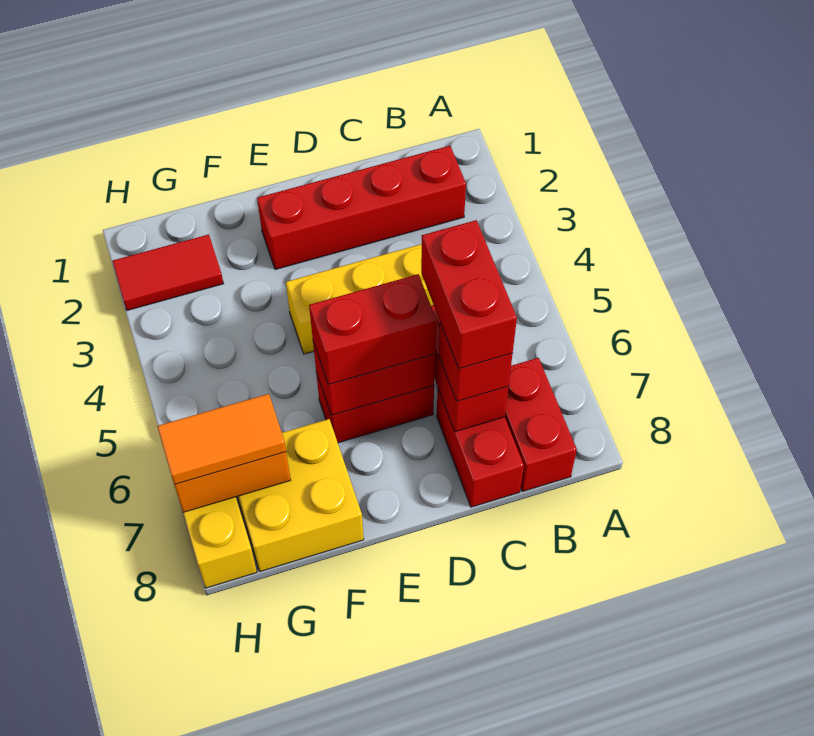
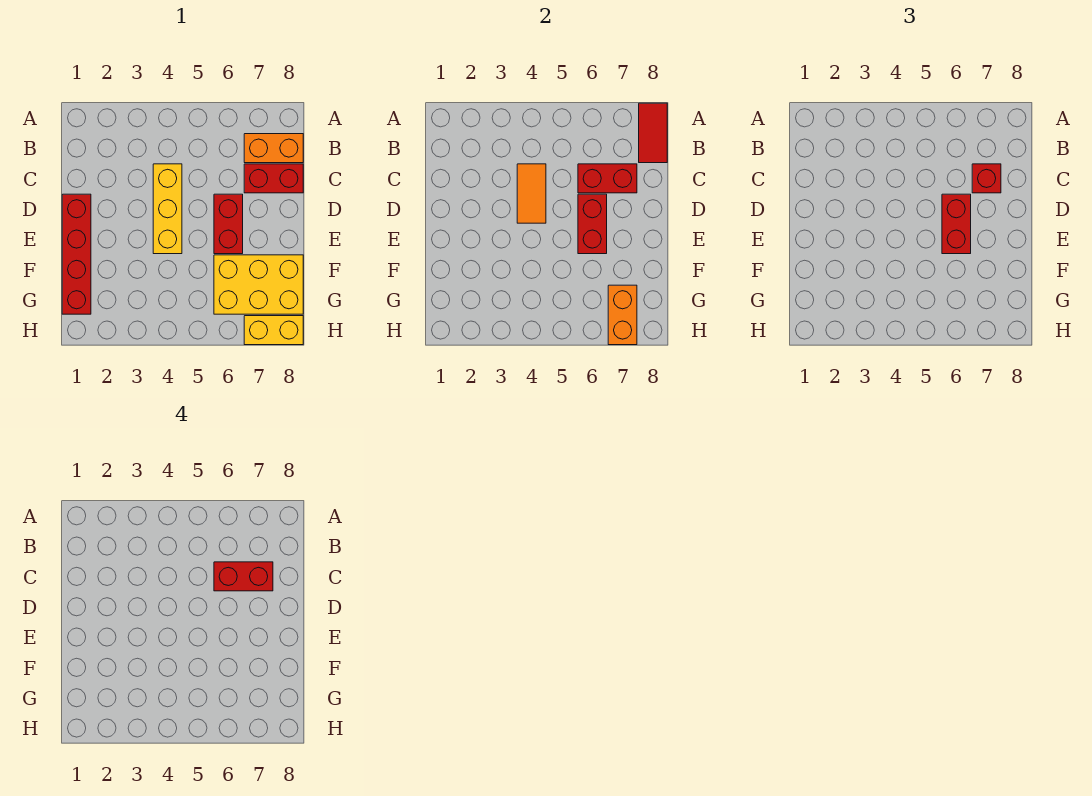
red 1x4 brick [257,146,466,270] -> red 1x4 brick moved to [62,194,91,314]
red 1x2 brick [505,358,577,492] -> orange 1x2 brick [244,134,303,163]
yellow 2x2 brick [237,419,364,571] -> yellow 2x3 brick [214,255,303,314]
red 1x2 tile [112,234,224,310] -> red 1x2 tile moved to [639,103,667,163]
orange 1x2 tile [157,394,286,485] -> orange 1x2 tile moved to [517,164,546,223]

